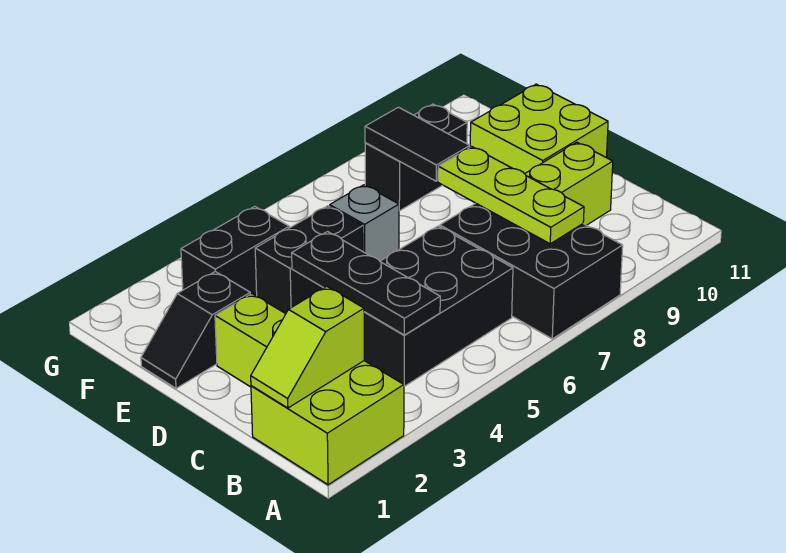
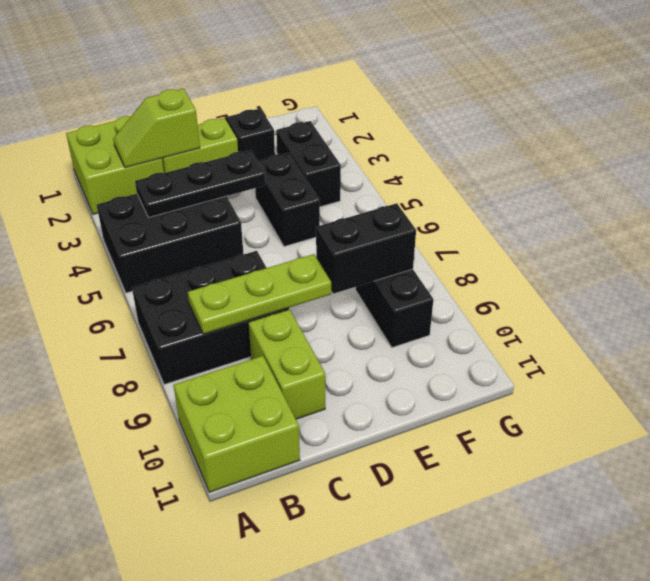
lime 1x2 slope [251,286,364,408] -> lime 1x2 slope turned to [113,89,200,168]
black 2x3 brick [364,226,513,386] -> black 2x3 brick turned to [97,194,243,293]
lime 2x2 brick [470,84,608,174] -> lime 2x2 brick moved to [173,356,300,492]
grey 1x1 brick [330,185,399,261] -> none
black 1x2 tile [365,107,470,181] -> black 1x2 brick [316,203,416,294]

